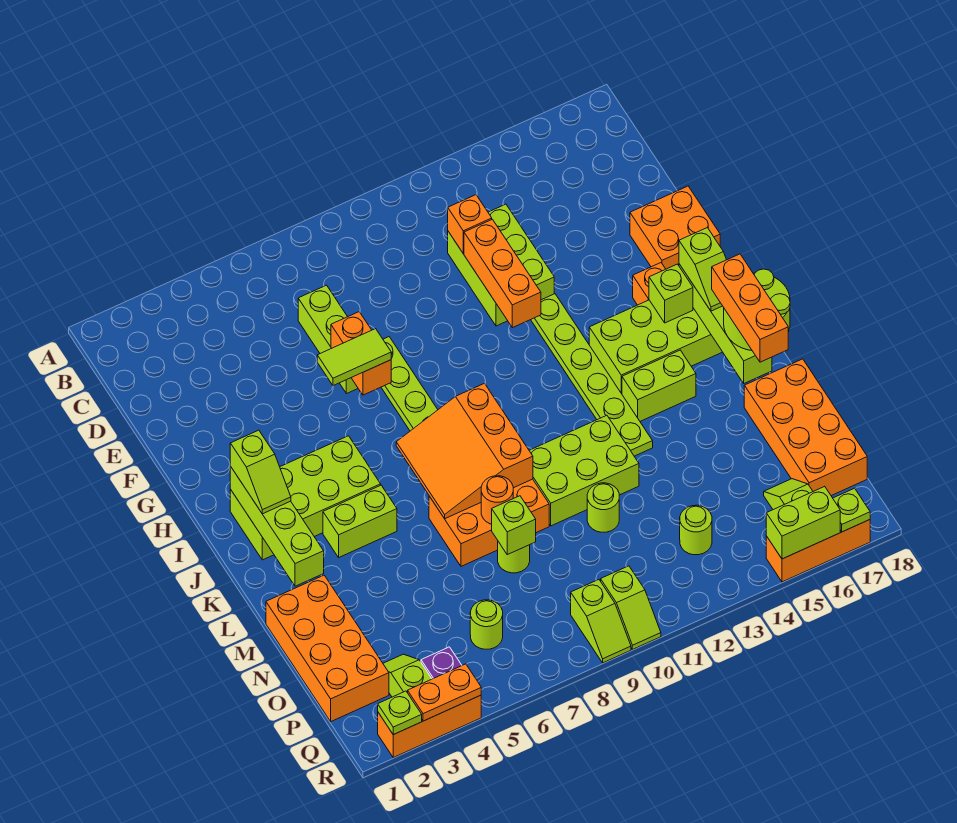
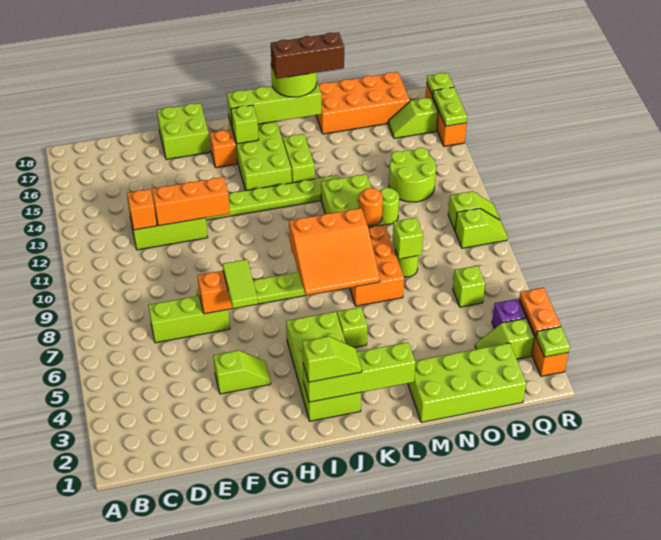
orange 2x2 brick [630,186,720,269] -> lime 2x2 brick [157,103,210,160]
lime 1x2 slope [679,227,726,311] -> lime 1x2 slope moved to [213,350,271,394]
lime 1x2 brick [323,485,397,557] -> lime 1x1 brick [337,307,367,347]
orange 1x3 brick [712,254,788,362] -> brown 1x3 brick [271,32,344,79]
orange 2x4 brick [266,575,389,721] -> lime 2x4 brick [408,343,526,422]
orange 1x1 round brick [481,476,513,524] -> orange 1x1 round brick moved to [359,188,383,226]
lime 1x1 round brick [470,600,503,649] -> lime 1x1 brick [453,266,485,307]
lime 1x1 round brick [680,505,712,555] -> lime 2x2 round brick [389,148,436,202]
lime 1x2 brick [766,486,840,559] -> lime 1x2 plate [433,87,467,126]

